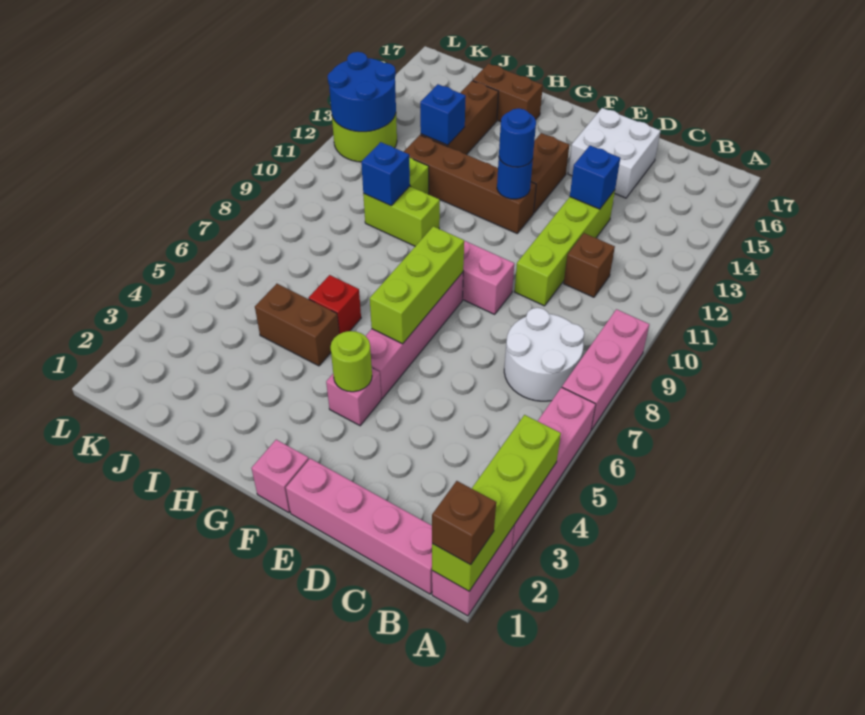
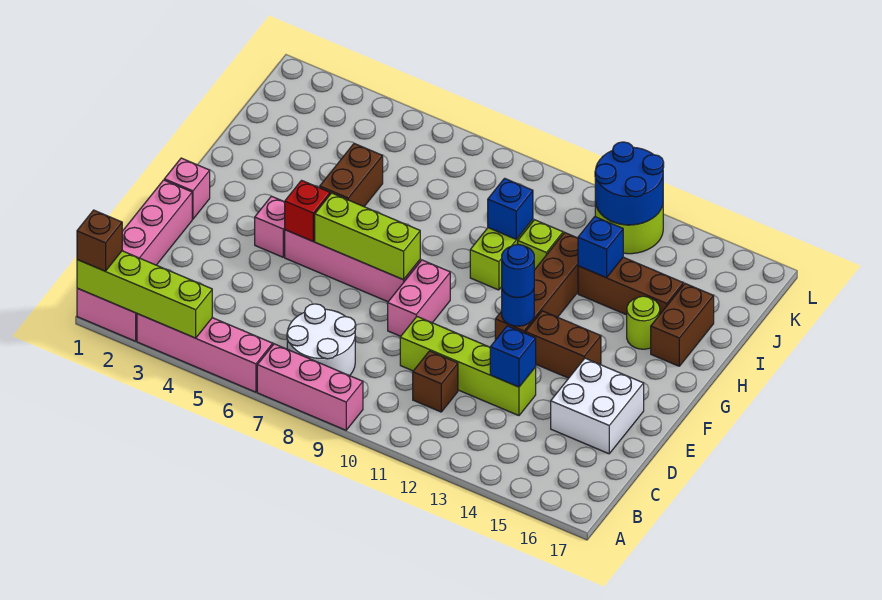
lime 1x1 round brick [330,331,372,392] -> lime 1x1 round brick moved to [627,296,660,349]
red 1x1 brick [309,275,361,334] -> red 1x1 brick moved to [285,180,330,241]

